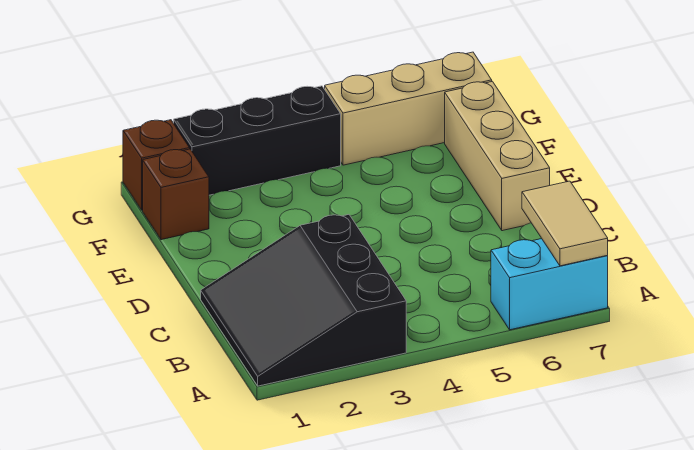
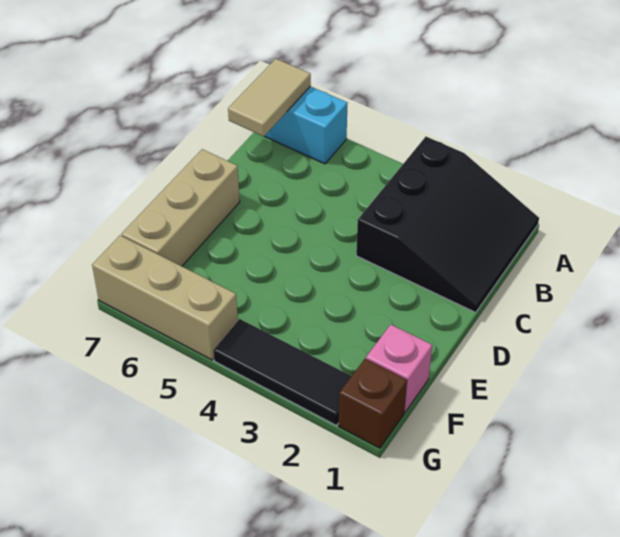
brown 1x1 brick [143,149,209,240] -> pink 1x1 brick [366,325,432,412]
black 1x3 brick [174,86,341,195] -> black 1x3 tile [213,319,351,425]

